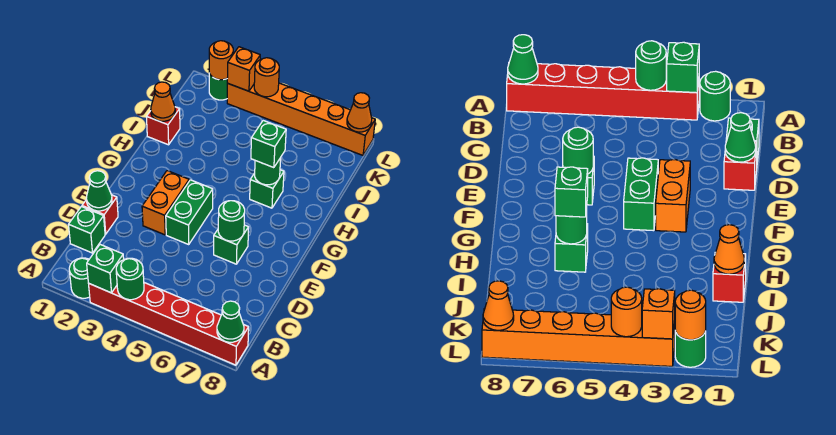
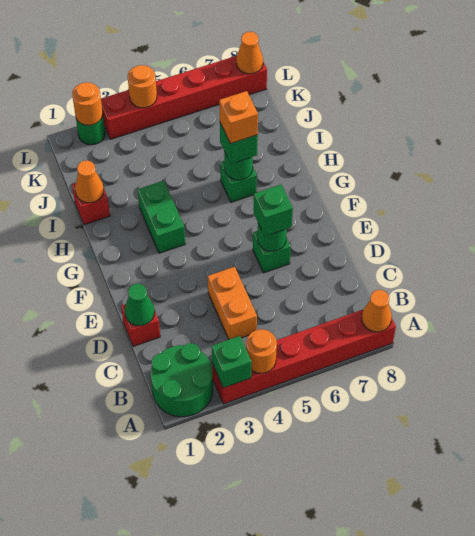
green 1x1 round brick [69,258,90,298] -> green 2x2 round brick [151,343,213,417]
green 1x1 round brick [116,258,144,300] -> orange 1x1 round brick [246,329,277,373]
green 1x1 cone [217,301,244,342] -> orange 1x1 cone [362,290,392,332]
green 1x1 brick [68,207,105,253] -> green 1x1 brick moved to [254,185,293,236]
orange 1x2 brick [142,171,189,235] -> orange 1x2 brick moved to [208,267,257,339]
green 1x2 brick [166,180,213,244] -> green 1x2 brick moved to [138,181,185,253]
orange 1x6 brick [227,83,375,155] -> red 1x6 brick [101,56,267,139]
orange 1x1 brick [227,47,260,91] -> orange 1x1 brick moved to [219,91,258,144]

